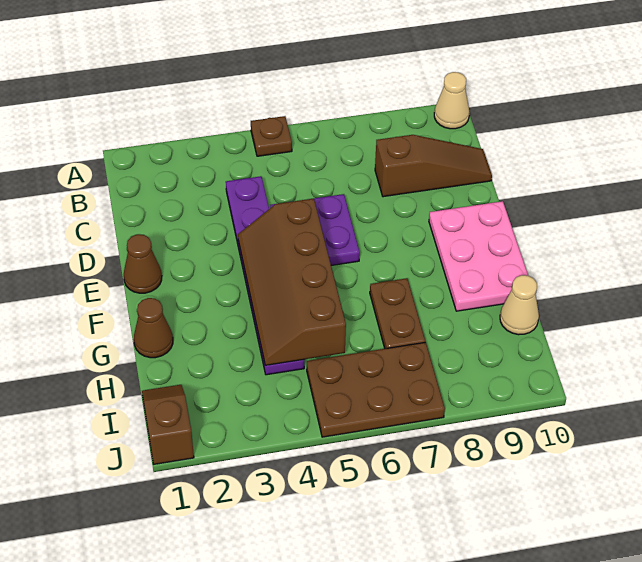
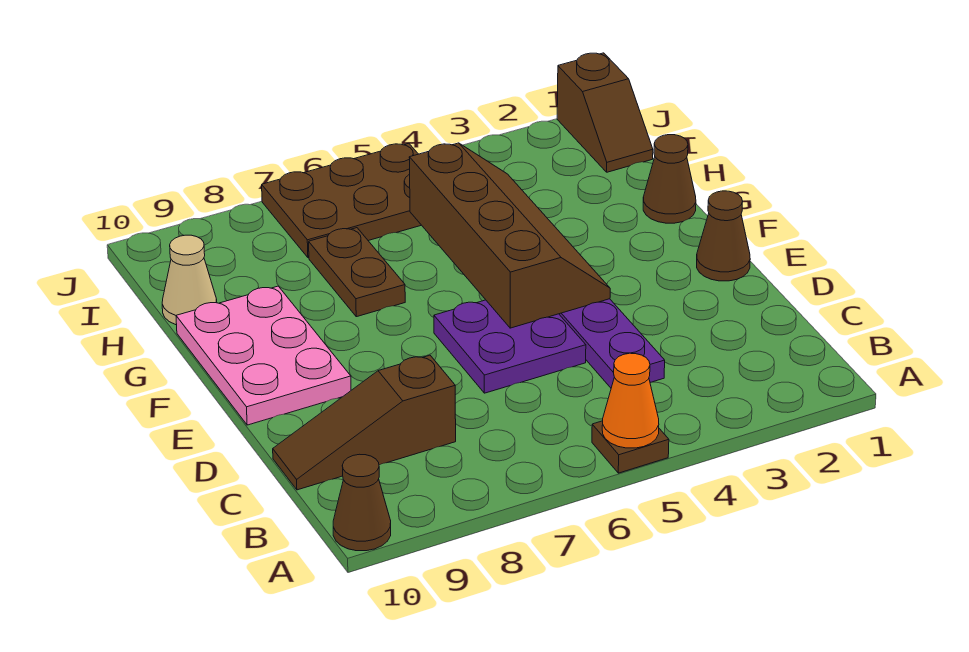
none -> orange 1x1 cone [602,353,659,448]
tan 1x1 cone [434,72,470,129] -> brown 1x1 cone [333,454,391,551]

